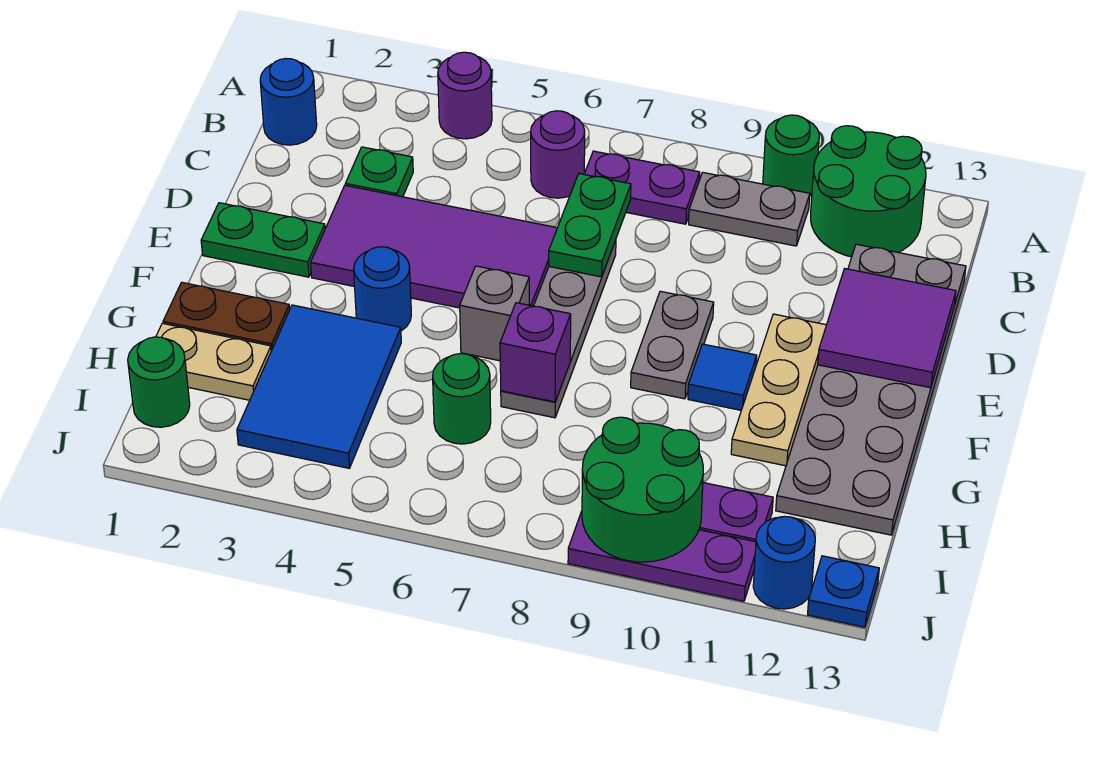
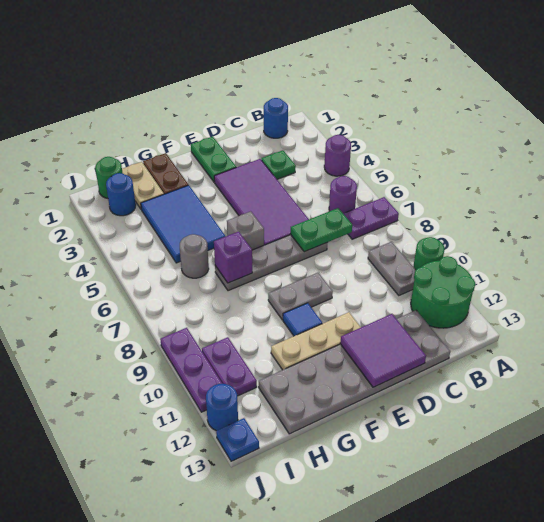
purple 1x2 plate [584,151,700,224] -> purple 1x2 plate turned to [343,197,399,239]
blue 1x1 round brick [354,247,411,331] -> blue 1x1 round brick moved to [106,173,136,216]
blue 2x3 tile [237,305,401,468] -> blue 2x3 tile turned to [141,185,226,263]
green 1x1 round brick [433,354,491,444] -> grey 1x1 round brick [180,234,209,278]
green 2x2 round brick [582,417,703,562] -> none

